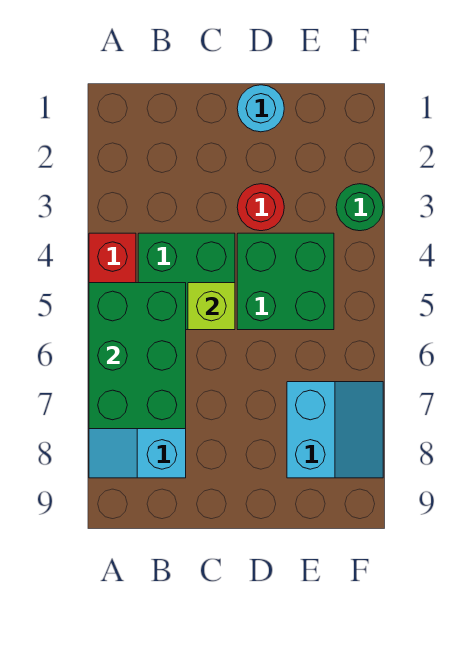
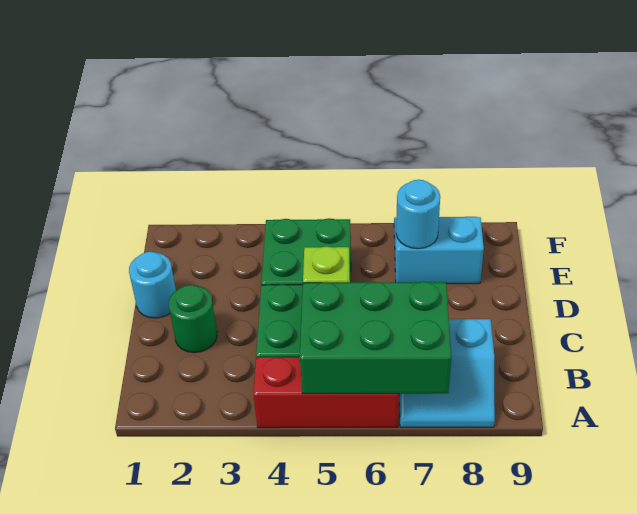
red 1x1 round brick [237,184,284,231] -> none
none -> cyan 1x1 round brick [396,180,440,249]
green 1x1 round brick [336,184,383,231] -> green 1x1 round brick moved to [169,285,217,353]

